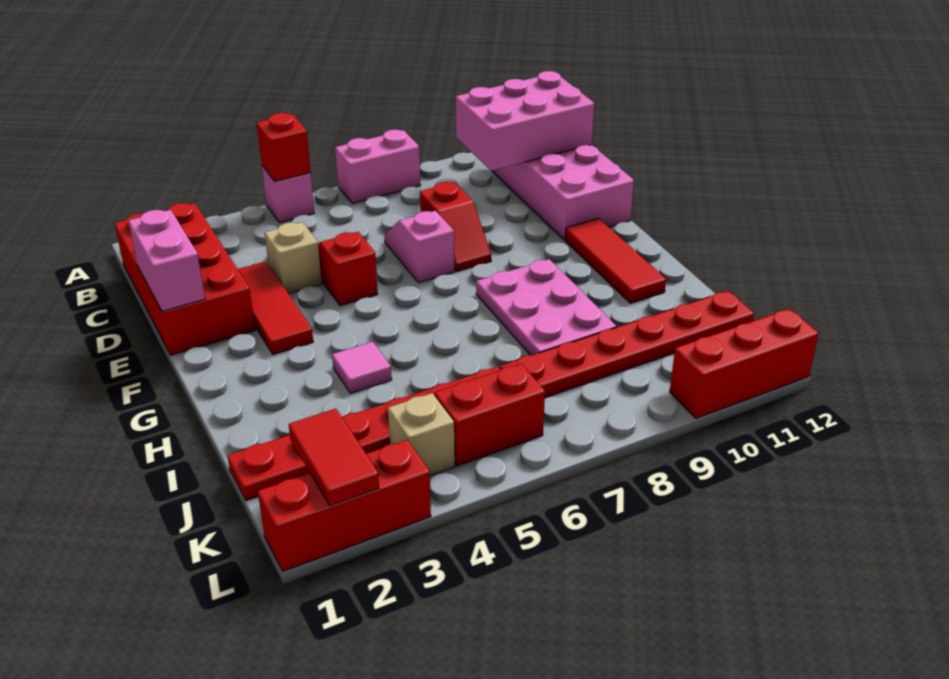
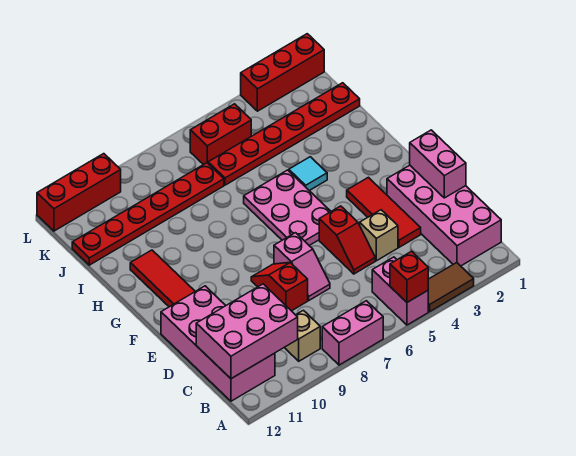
none -> brown 1x2 tile [428,263,474,312]
pink 1x1 brick [262,166,314,223] -> pink 1x2 brick [372,257,428,325]
red 2x4 brick [115,203,255,355] -> pink 2x4 brick [387,165,501,266]
pink 2x3 plate [476,259,616,355] -> pink 2x3 plate moved to [244,170,331,245]
pink 1x1 tile [332,342,392,393] -> cyan 1x1 tile [289,157,327,191]
red 1x2 tile [289,409,379,506] -> none
tan 1x1 brick [388,393,455,476] -> tan 1x1 brick moved to [284,310,320,361]

